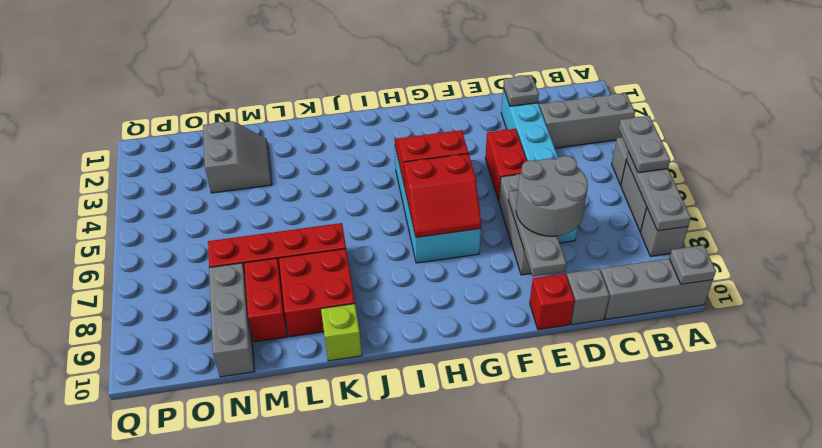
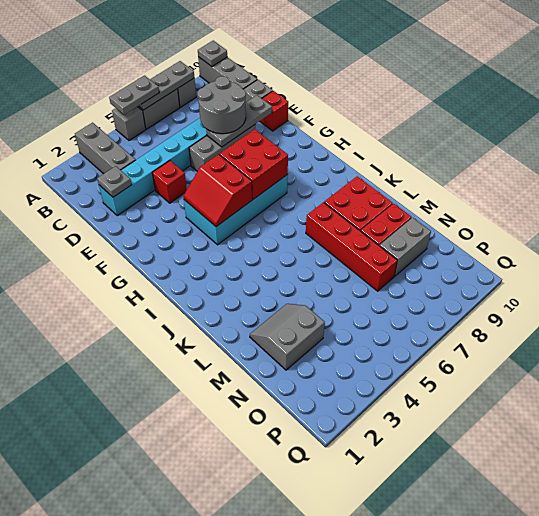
red 1x2 brick [485,129,527,201] -> red 1x1 brick [152,161,187,203]
red 2x2 slope [404,154,481,237] -> red 2x2 brick [219,129,288,199]
lime 1x1 brick [321,304,362,361] -> none
grey 1x3 brick [209,263,254,377] -> grey 1x2 brick [380,218,431,276]

